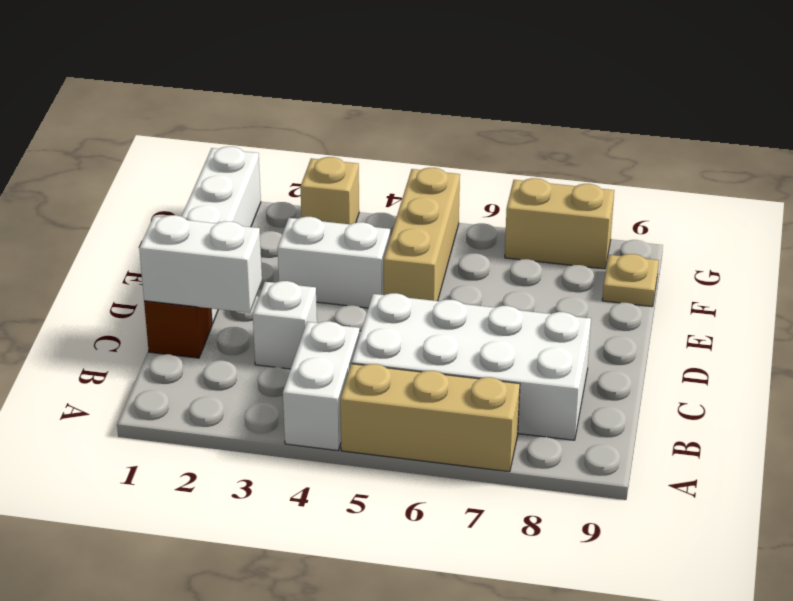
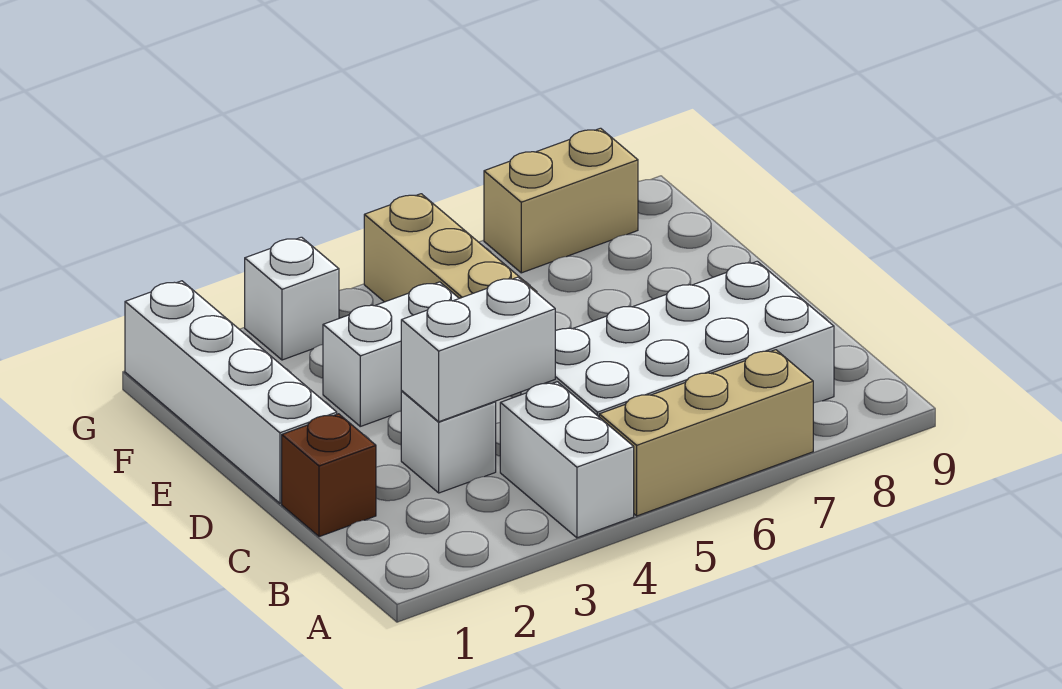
white 1x2 brick [139,215,262,313] -> white 1x2 brick moved to [401,277,555,422]
tan 1x1 plate [602,254,659,307] -> none
tan 1x1 brick [300,157,359,224] -> white 1x1 brick [245,237,339,360]

